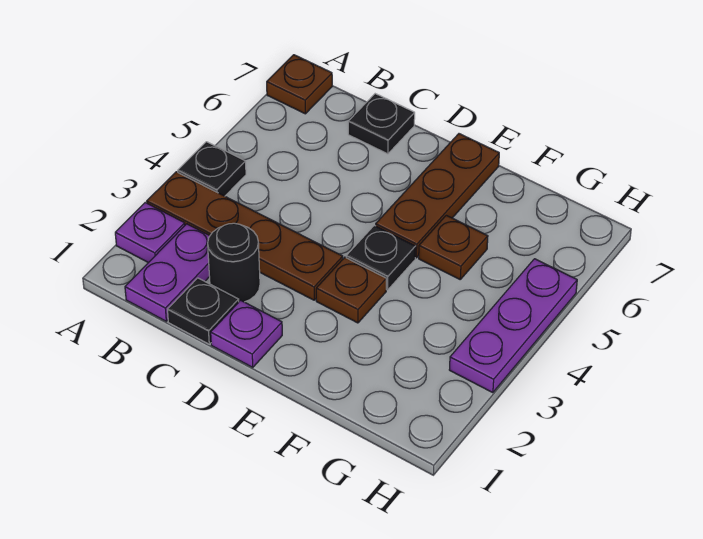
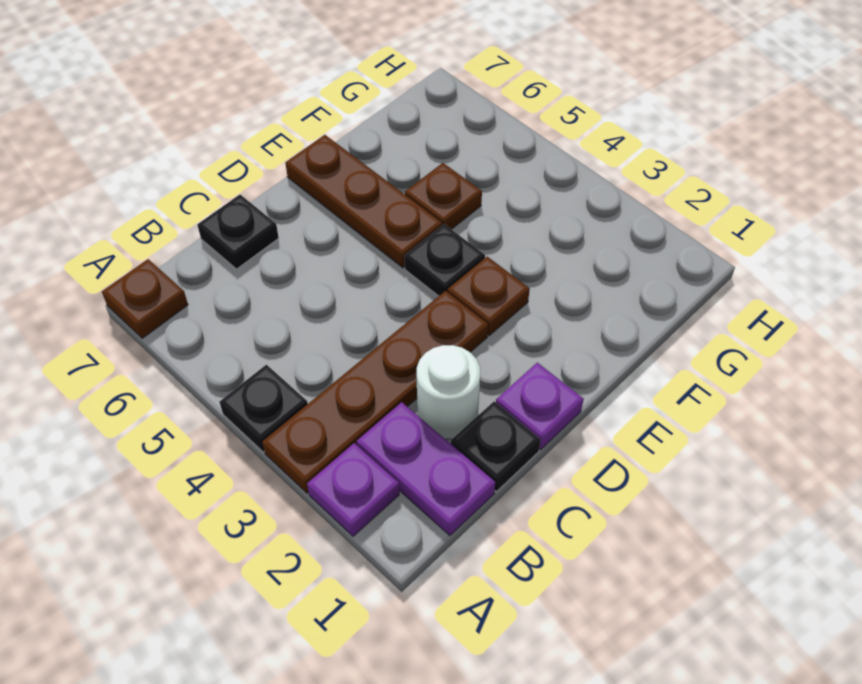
black 1x1 round brick [208,223,260,302] -> white 1x1 round brick [417,345,480,439]
purple 1x3 plate [449,259,577,393] -> none

